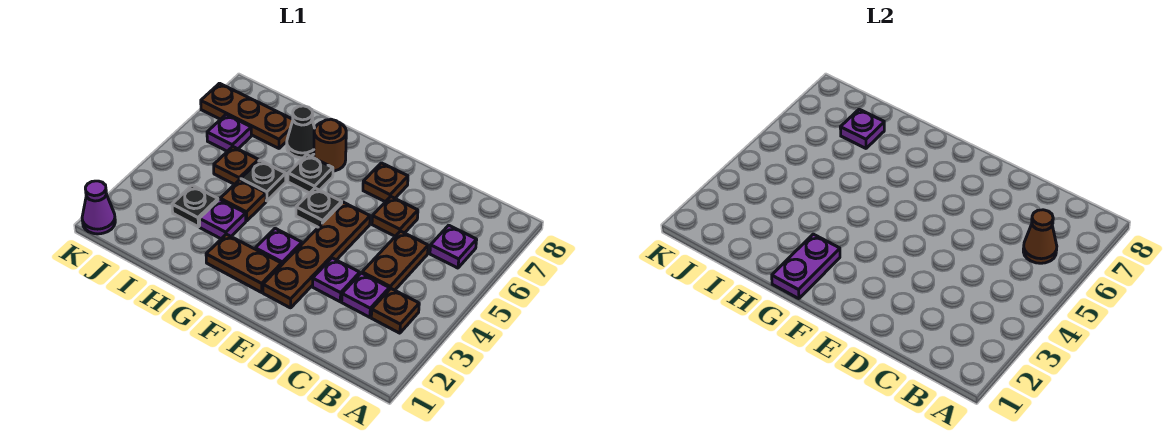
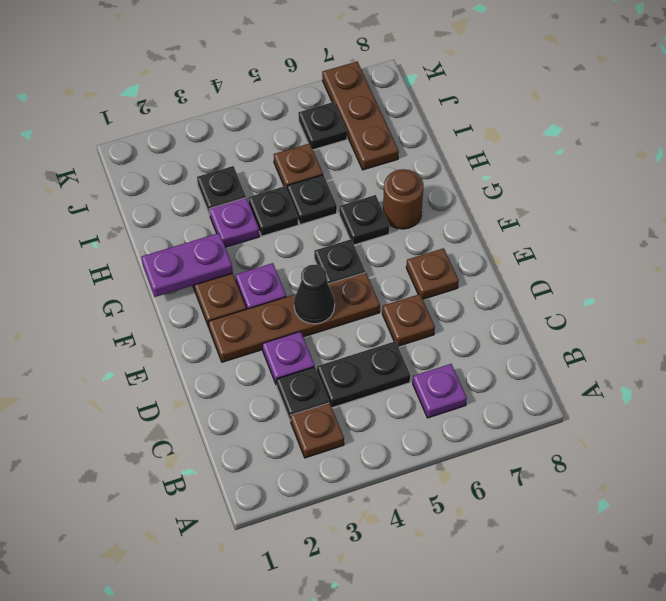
brown 1x1 cone [1023,210,1057,263] -> none
purple 1x1 plate [342,273,389,317] -> black 1x1 plate [276,367,329,421]
brown 1x2 plate [362,231,428,290] -> black 1x2 plate [317,341,410,408]
brown 1x1 plate [220,180,266,221] -> black 1x1 plate [248,186,298,236]
black 1x1 cone [287,106,315,158] -> black 1x1 cone moved to [294,265,335,324]
purple 1x1 plate [840,109,884,148] -> none
purple 1x1 plate [207,115,251,151] -> black 1x1 plate [298,102,347,150]
purple 1x1 cone [82,181,115,234] -> none

